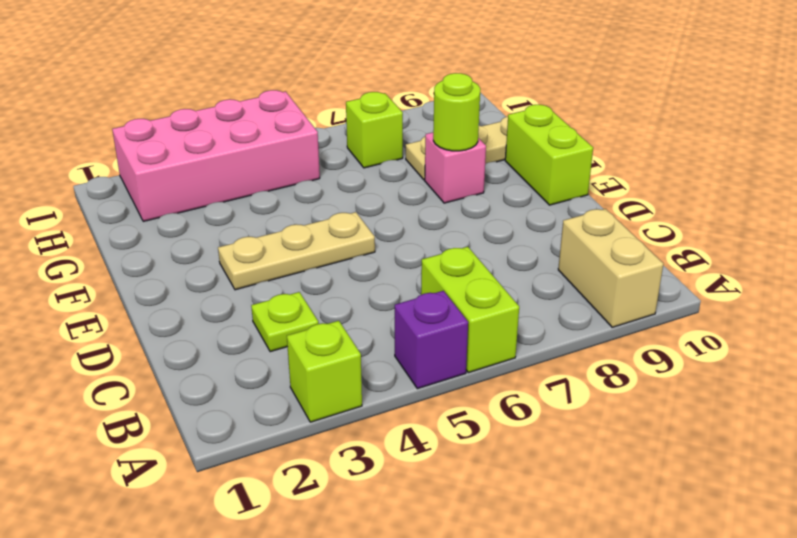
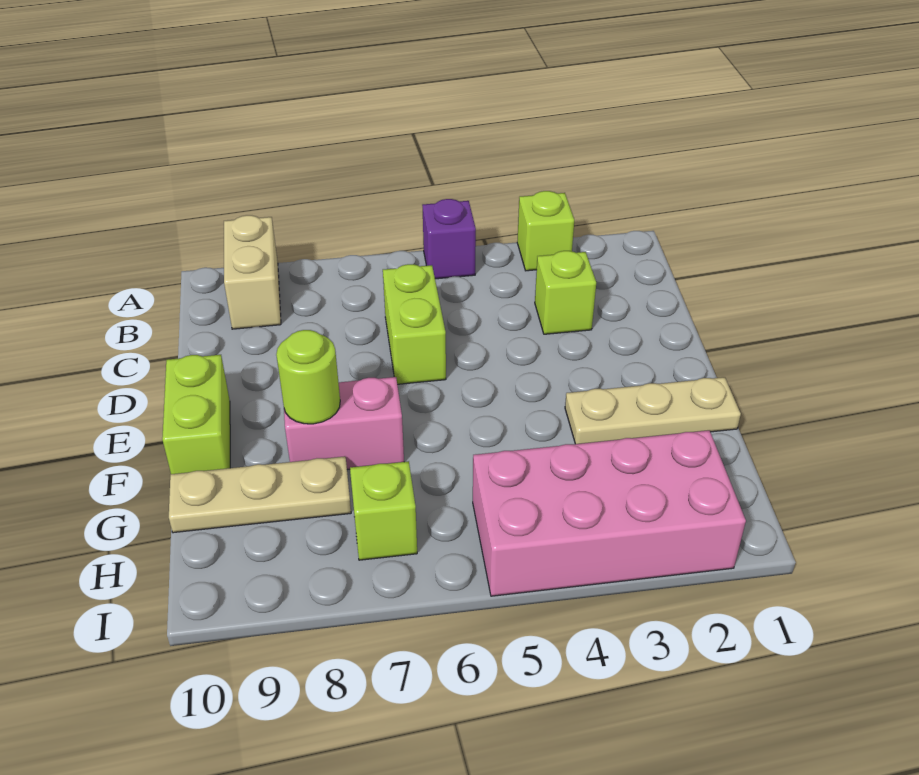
lime 1x2 brick [421,247,519,373] -> lime 1x2 brick moved to [383,264,446,384]
lime 1x1 plate [251,292,318,352] -> lime 1x1 brick [535,251,596,334]
tan 1x3 plate [218,212,375,290] -> tan 1x3 plate moved to [565,377,741,444]
pink 1x1 brick [425,132,486,203] -> pink 1x2 brick [284,377,404,469]

